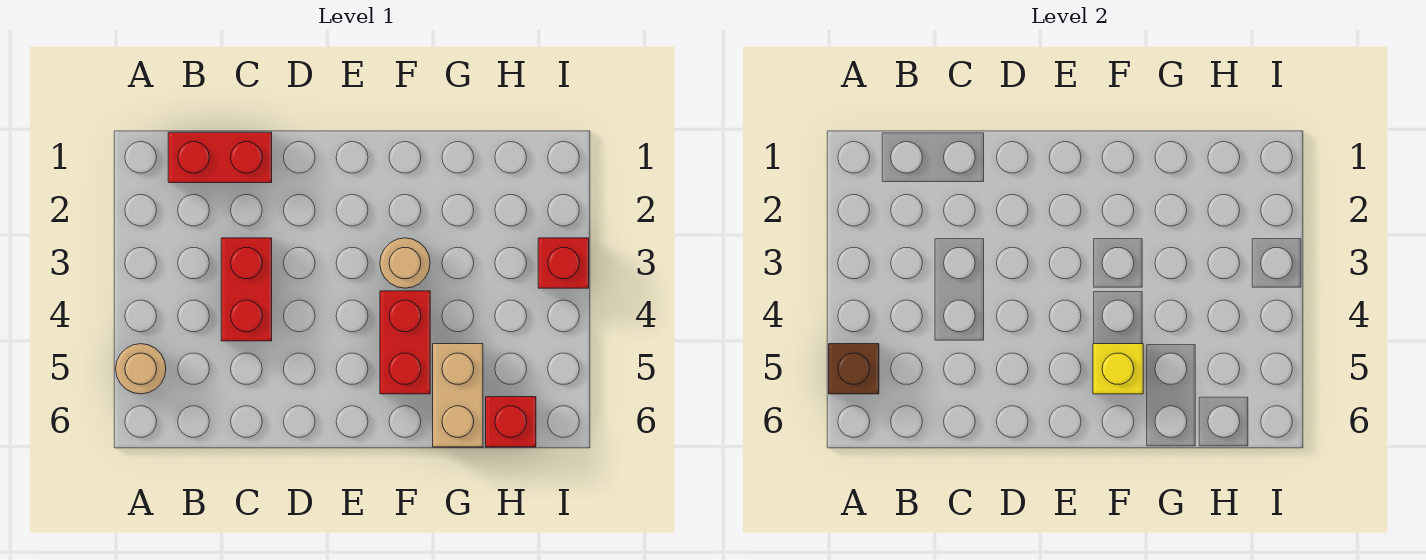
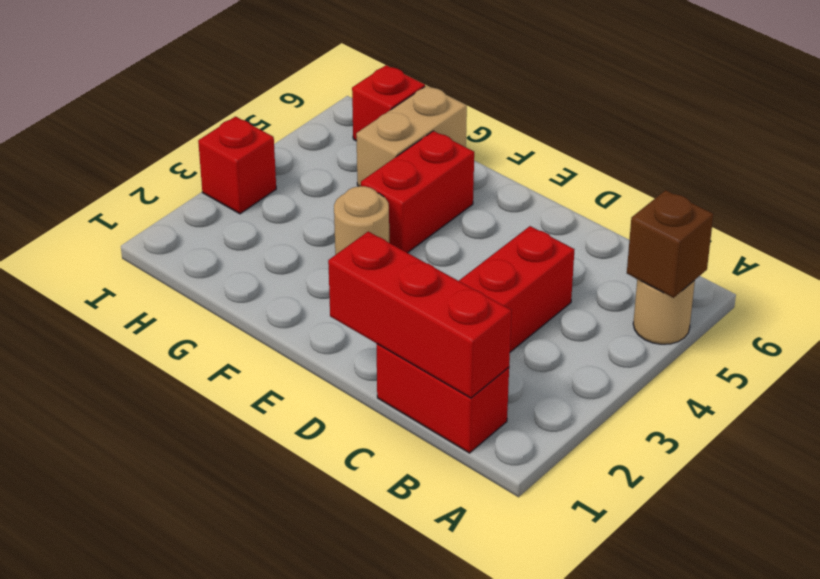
none -> red 1x3 brick [328,232,512,398]
yellow 1x1 brick [1093,344,1143,394] -> none

